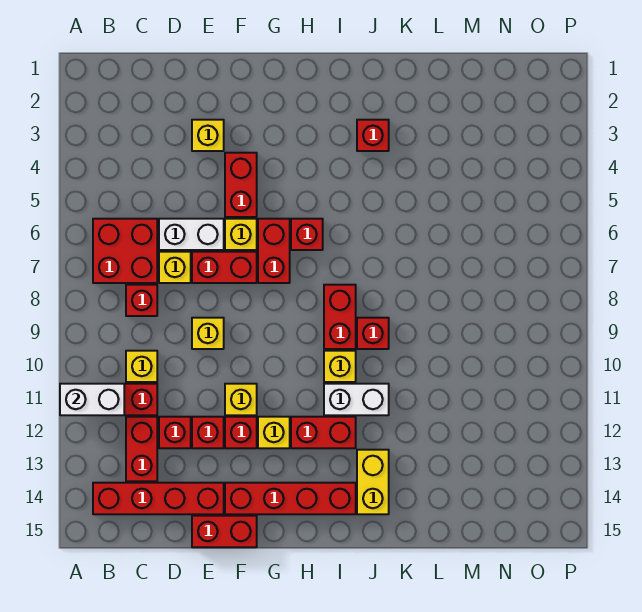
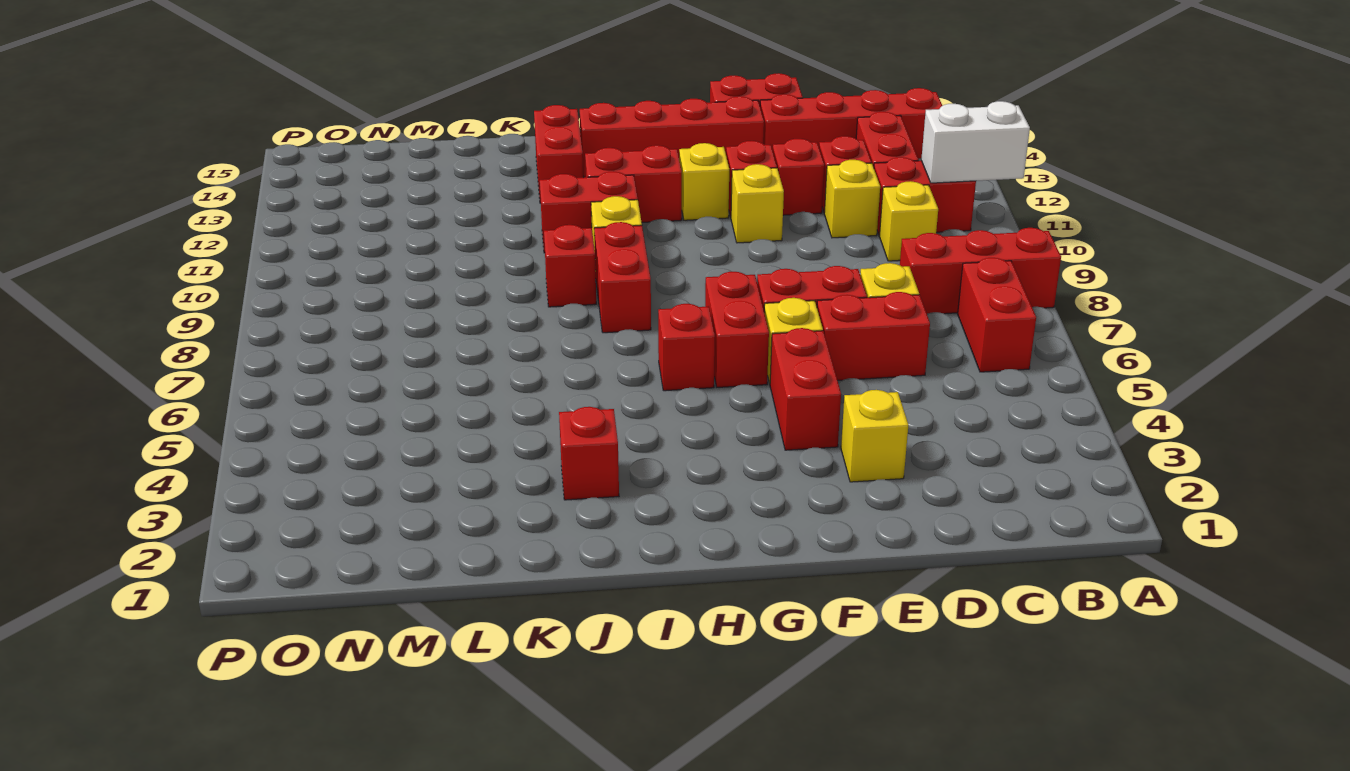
red 2x2 brick [93,219,157,283] -> red 1x2 brick [958,258,1036,372]
red 1x1 brick [126,285,157,316] -> red 1x3 brick [900,228,1061,314]
white 1x2 brick [159,219,224,250] -> red 1x2 brick [817,292,930,380]
yellow 1x1 brick [192,318,224,349] -> yellow 1x1 brick moved to [824,160,880,238]
white 1x2 brick [324,384,389,415] -> red 1x2 brick [540,171,638,253]
yellow 1x2 brick [357,450,389,514] -> red 1x2 brick [534,105,583,203]

